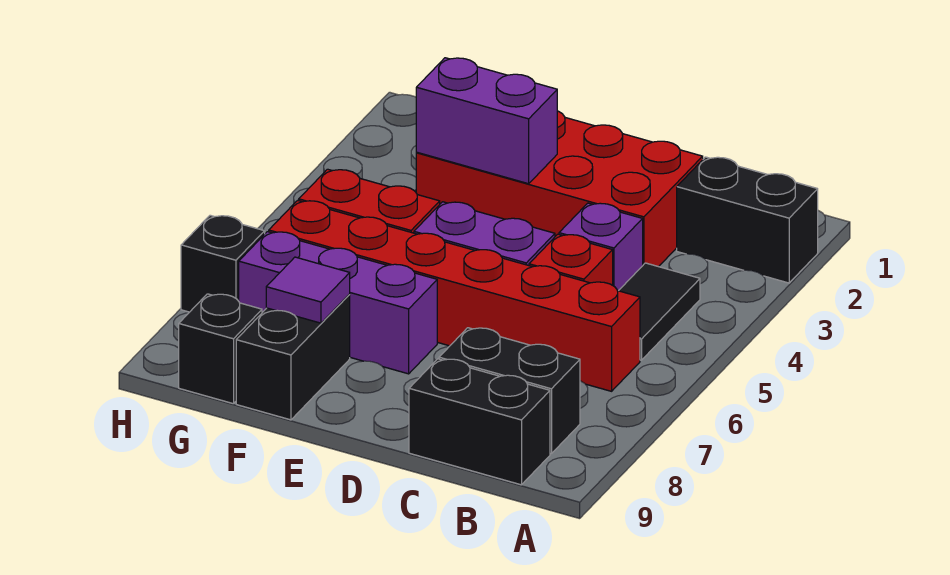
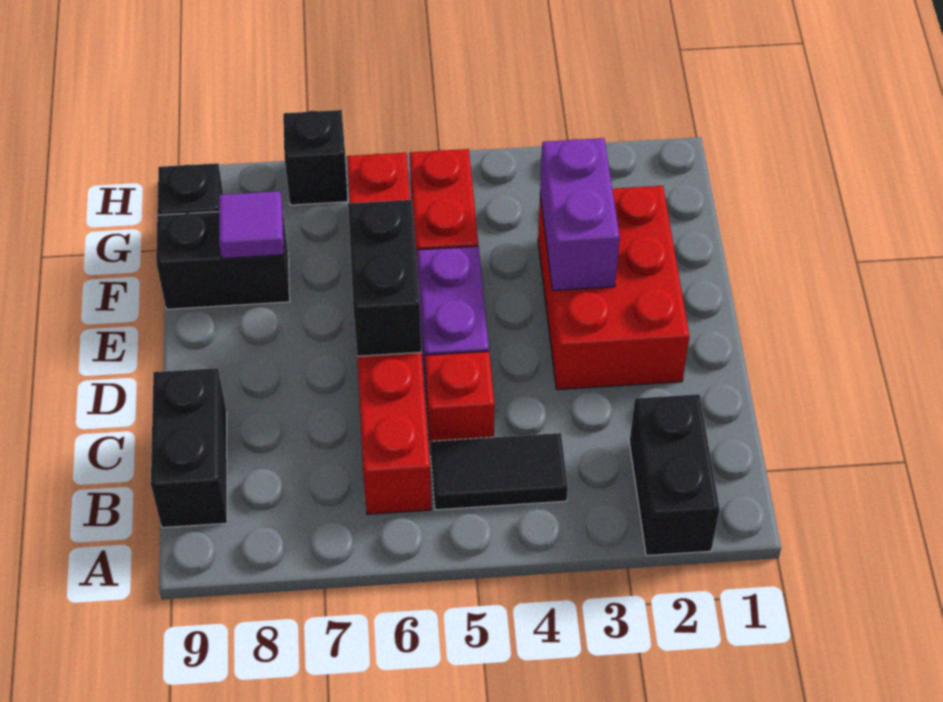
black 1x2 brick [439,328,580,454] -> black 1x2 brick moved to [348,200,422,356]
red 2x4 brick [416,111,703,267] -> red 2x3 brick [538,186,689,390]
purple 1x1 brick [559,203,643,291] -> none
purple 1x3 brick [239,232,437,374] -> none

